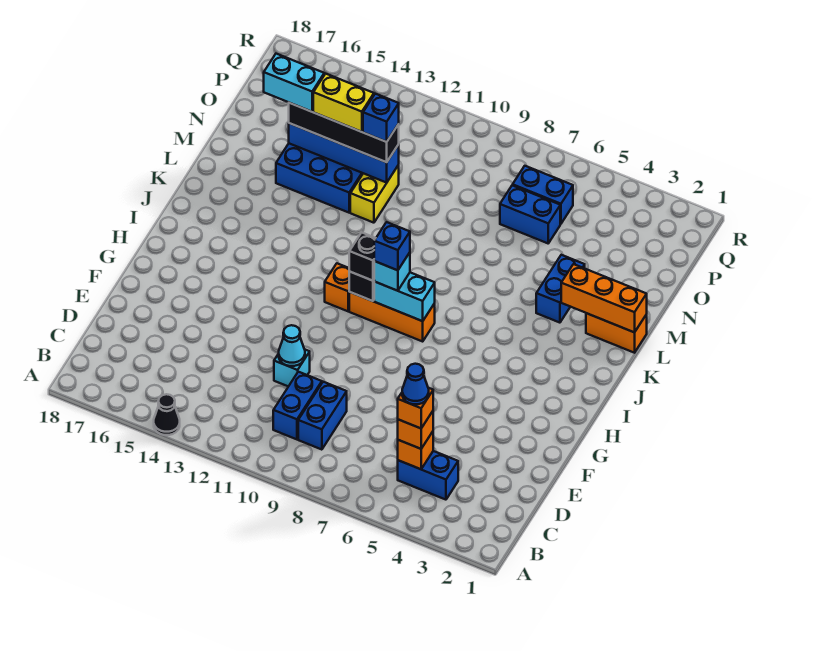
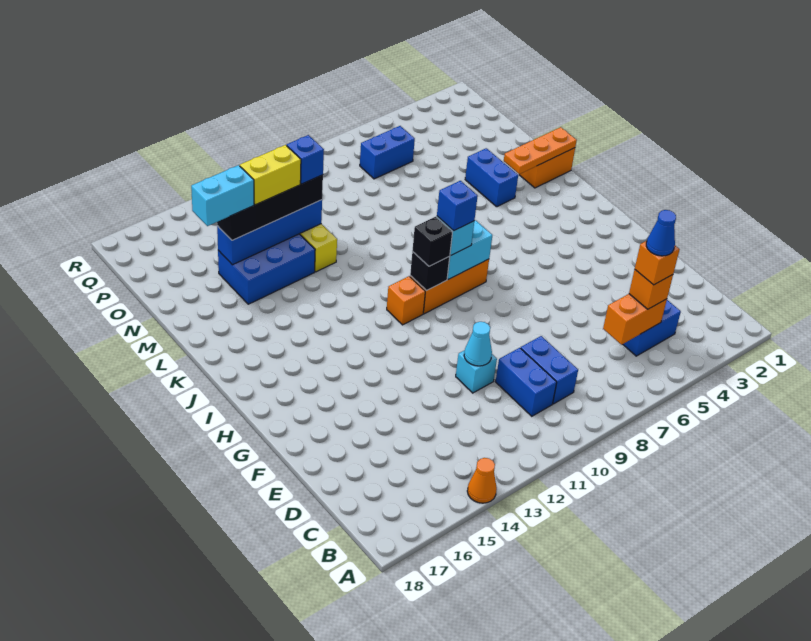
black 1x1 cone [154,394,180,435] -> orange 1x1 cone [467,458,497,503]
orange 1x1 brick [398,432,433,469] -> orange 1x2 brick [603,294,667,345]
orange 1x3 brick [561,264,647,332] -> orange 1x3 plate [504,127,577,174]
blue 1x2 brick [500,185,560,243] -> none

